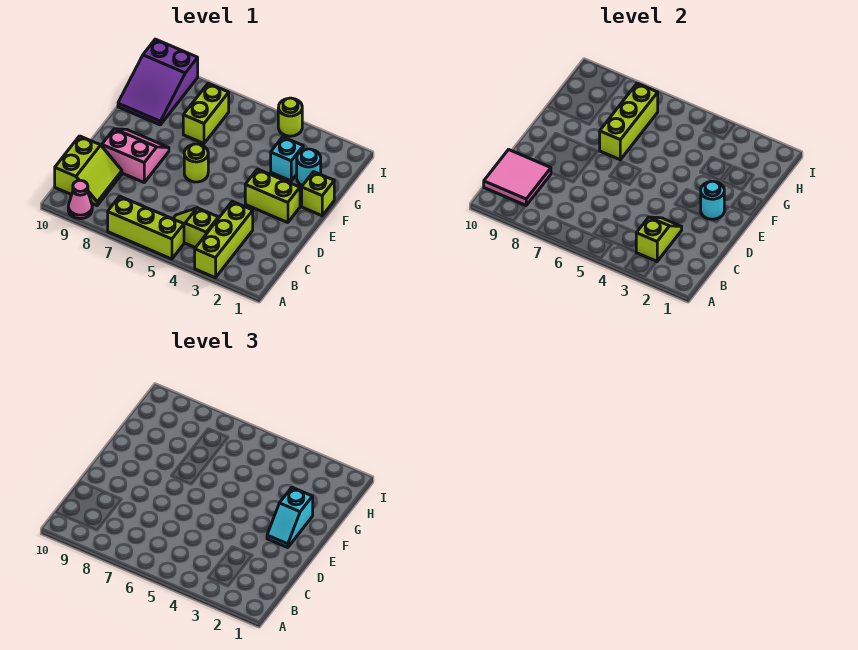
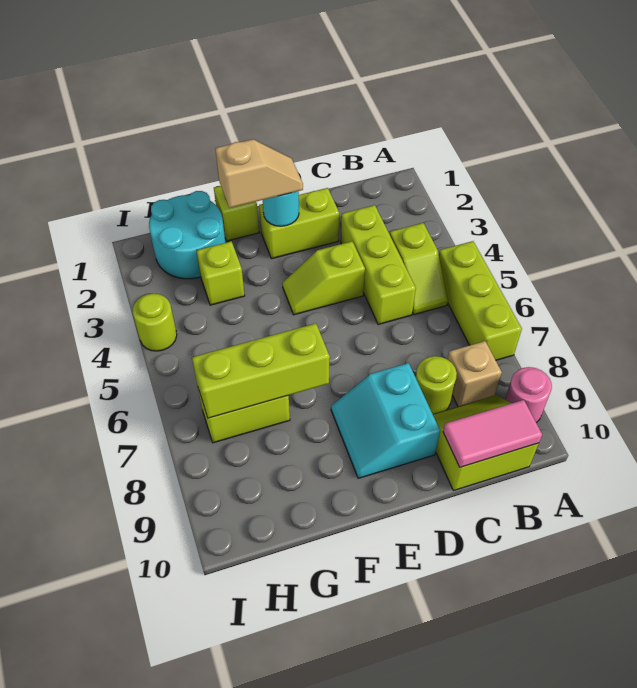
lime 1x3 brick [195,201,253,278] -> lime 1x3 brick turned to [341,205,416,325]
pink 1x1 cone [68,180,92,219] -> pink 1x1 round brick [505,367,552,423]
lime 1x2 slope [636,217,682,261] -> lime 1x2 slope moved to [283,241,365,315]
none -> tan 1x1 brick [447,341,502,406]
pink 2x2 tile [484,150,551,205] -> pink 1x2 tile [443,400,542,467]
pink 2x2 slope [102,129,169,182] -> cyan 2x2 slope [331,363,440,478]
lime 1x2 brick [245,169,300,223] -> lime 1x2 brick turned to [259,188,339,259]
cyan 1x2 slope [267,488,313,548] -> tan 1x2 slope [215,139,303,208]
lime 1x1 round brick [184,144,208,182] -> lime 1x1 round brick moved to [416,356,457,414]
cyan 1x1 round brick [297,149,321,186] -> cyan 2x2 round brick [149,191,226,279]
cyan 1x1 brick [271,137,303,181] -> lime 1x1 brick [196,241,245,305]
purple 2x3 slope [118,39,198,125] -> none

